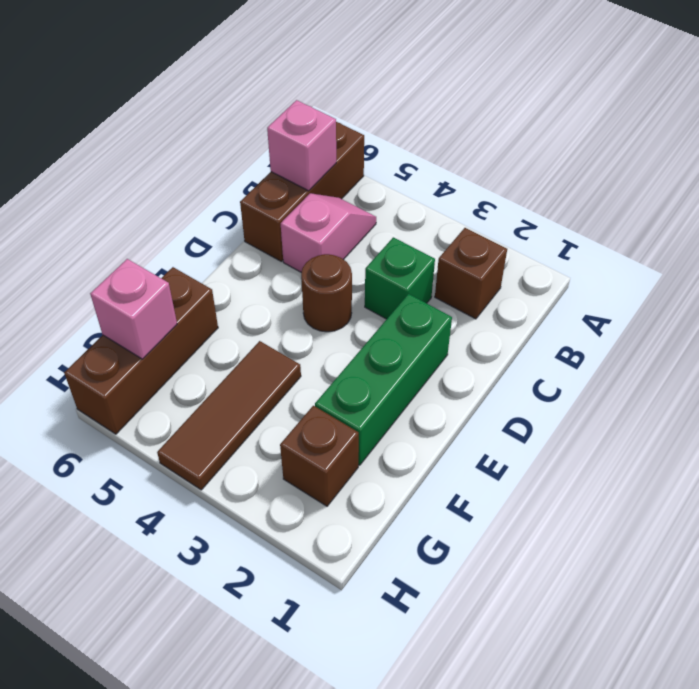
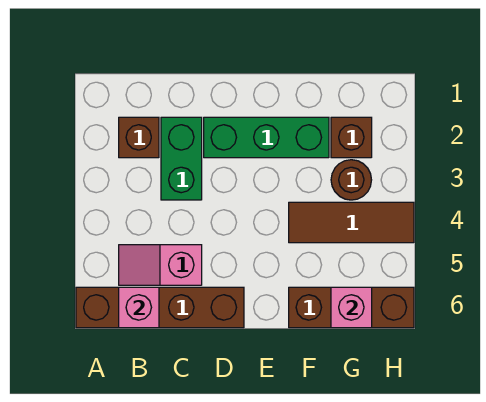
brown 1x3 brick [240,122,364,261] -> brown 1x4 brick [76,287,244,328]
green 1x1 brick [365,237,435,319] -> green 1x2 brick [161,117,202,200]
brown 1x1 round brick [301,254,352,332] -> brown 1x1 round brick moved to [331,160,371,200]

